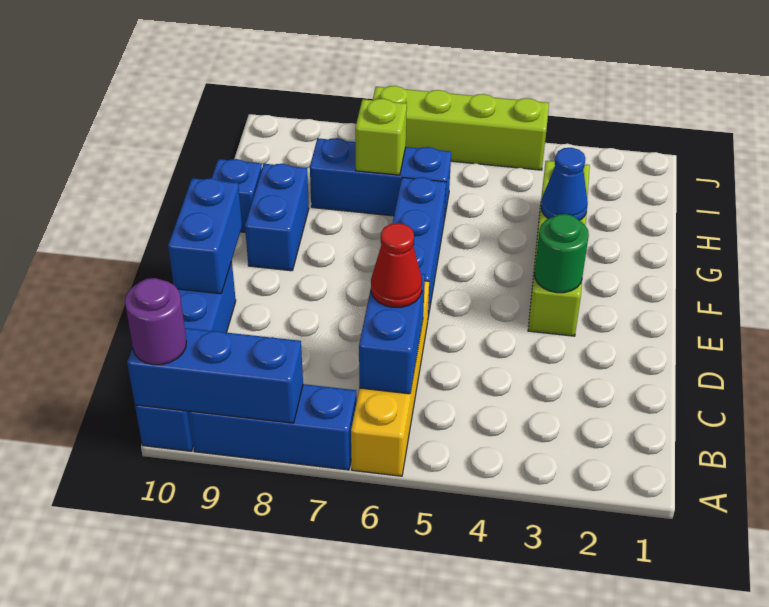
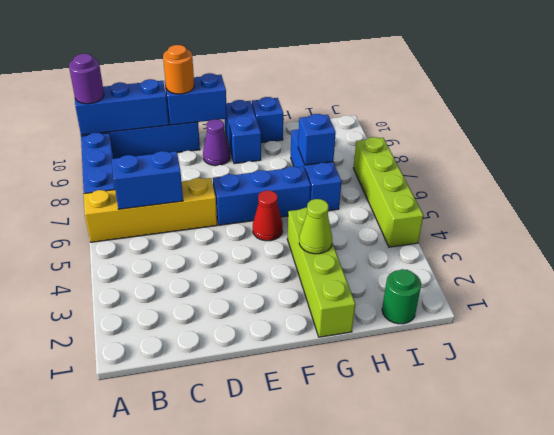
blue 1x3 brick [127,328,303,423] -> blue 1x3 brick turned to [75,79,169,135]
red 1x1 cone [371,223,422,307] -> red 1x1 cone moved to [253,190,283,241]
none -> orange 1x1 round brick [163,45,194,94]
lime 1x4 brick [528,161,590,336] -> lime 1x4 brick turned to [287,208,355,337]
green 1x1 round brick [534,214,589,293] -> green 1x1 round brick moved to [382,269,421,324]
none -> purple 1x1 cone [203,119,230,166]
blue 1x2 brick [245,164,309,271] -> blue 1x2 brick turned to [225,100,261,164]
blue 1x1 cone [541,148,588,220] -> lime 1x1 cone [299,199,332,254]
lime 1x1 brick [355,99,407,175] -> blue 1x1 brick [298,114,336,165]

